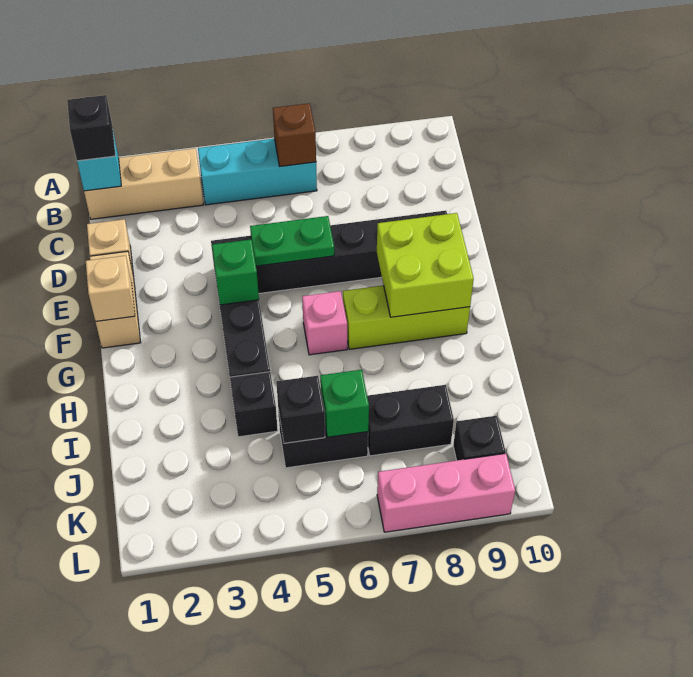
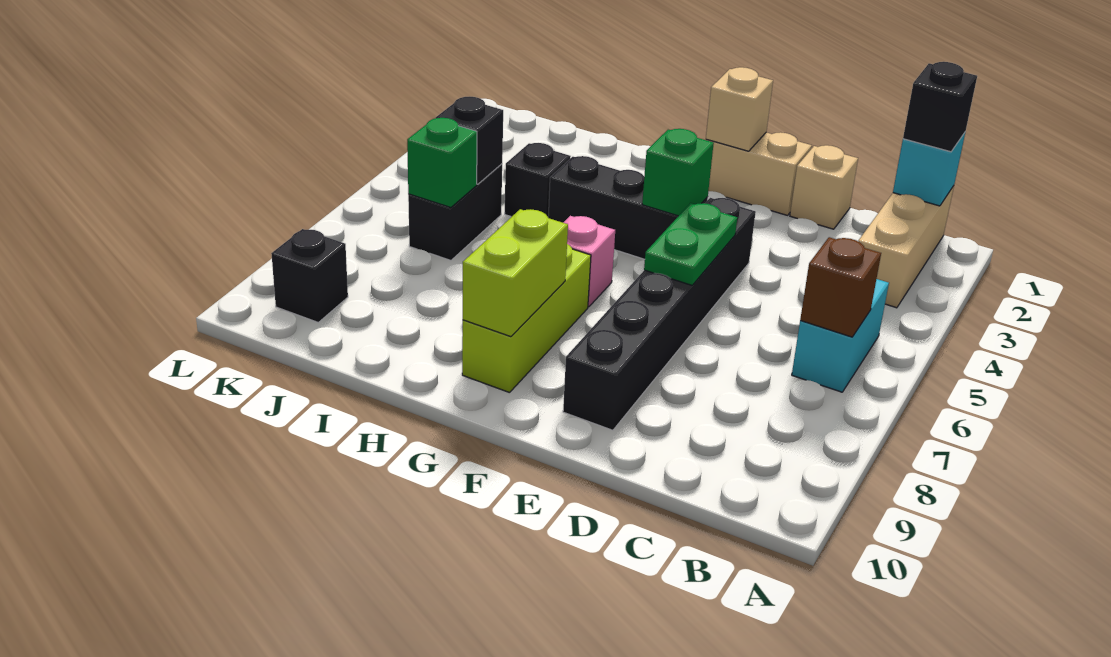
cyan 1x3 brick [198,139,317,205] -> cyan 1x2 brick [792,279,889,392]
lime 2x2 brick [377,213,474,317] -> lime 1x2 brick [463,209,568,337]
black 1x2 brick [367,385,454,456] -> none
pink 1x3 brick [377,453,515,532] -> none

